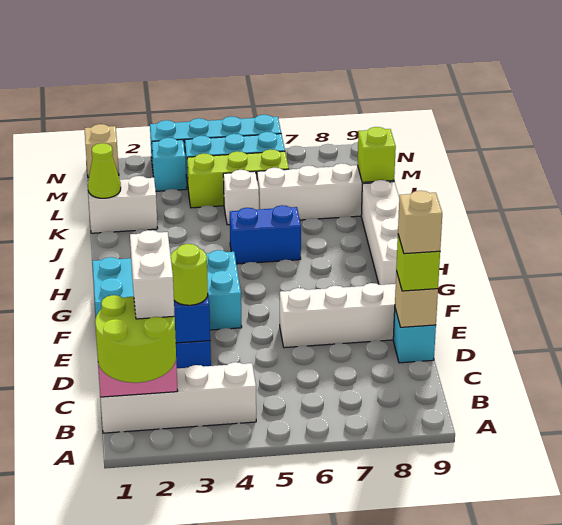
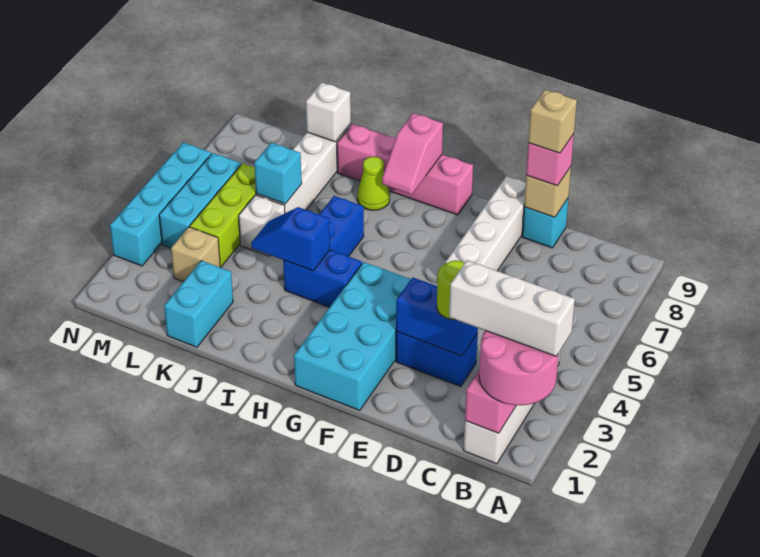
lime 2x2 round brick [95,295,176,383] -> pink 2x2 round brick [479,331,559,405]
white 1x2 brick [130,230,175,319] -> white 1x3 brick [449,260,575,356]
lime 1x1 brick [396,235,440,291] -> pink 1x1 brick [526,134,574,186]
white 1x4 brick [361,180,399,285] -> pink 1x4 brick [337,124,473,215]
none -> blue 1x2 brick [283,250,362,307]
none -> pink 1x2 slope [382,113,443,194]
none -> blue 1x2 slope [251,207,330,271]
white 1x2 brick [88,176,158,233] -> cyan 1x2 brick [164,261,233,347]
lime 1x1 cone [88,143,121,198] -> lime 1x1 cone moved to [357,157,390,210]
lime 1x1 brick [358,127,396,182] -> white 1x1 brick [306,82,351,142]
cyan 1x1 brick [152,138,187,191] -> cyan 1x1 brick moved to [254,143,302,204]
tan 1x1 brick [84,124,119,177] -> tan 1x1 brick moved to [171,227,220,282]

